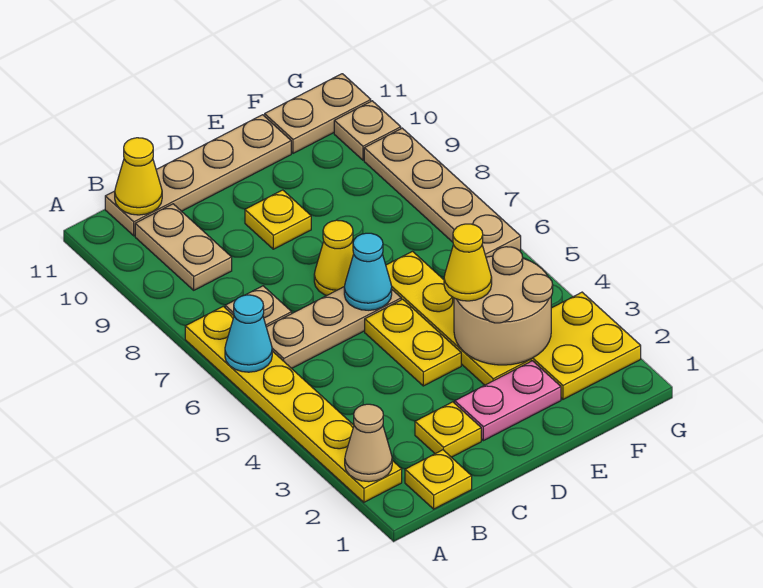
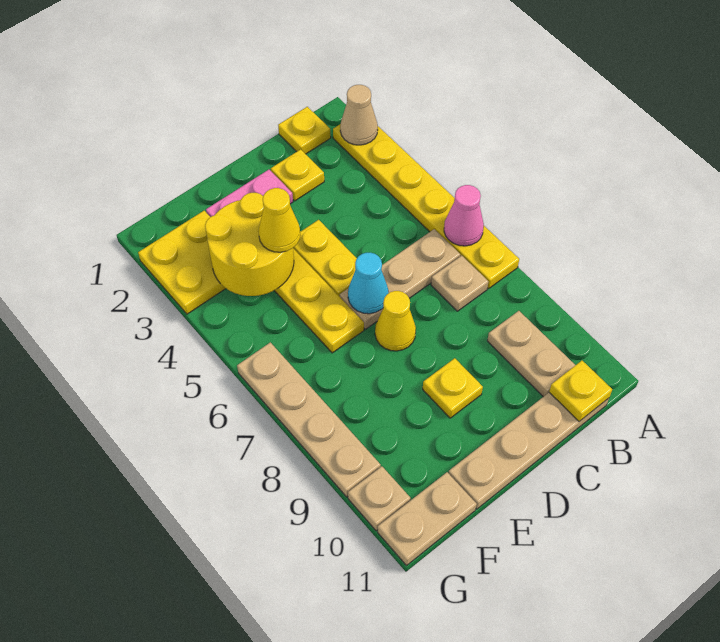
cyan 1x1 cone [225,295,272,372] -> pink 1x1 cone [444,185,484,246]
yellow 1x1 cone [115,138,162,215] -> yellow 1x1 plate [549,361,612,421]
tan 2x2 round brick [454,247,553,365] -> yellow 2x2 round brick [205,193,294,296]

